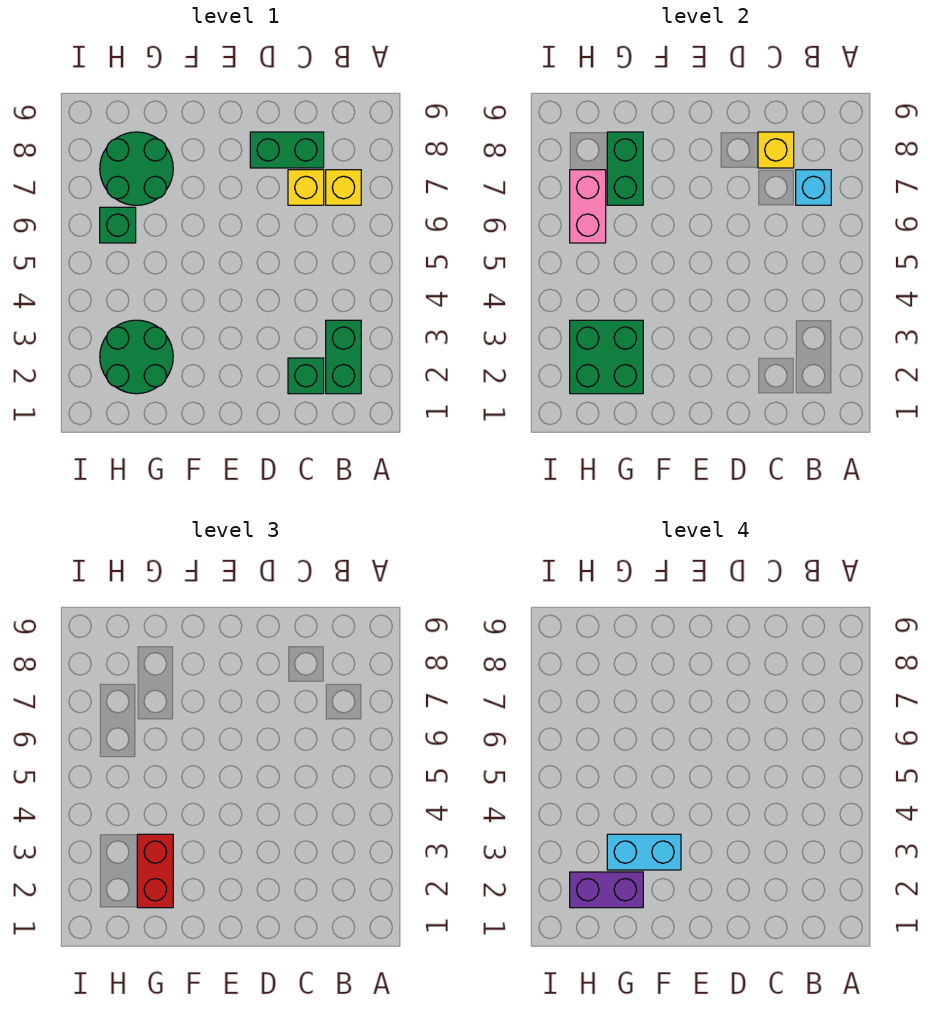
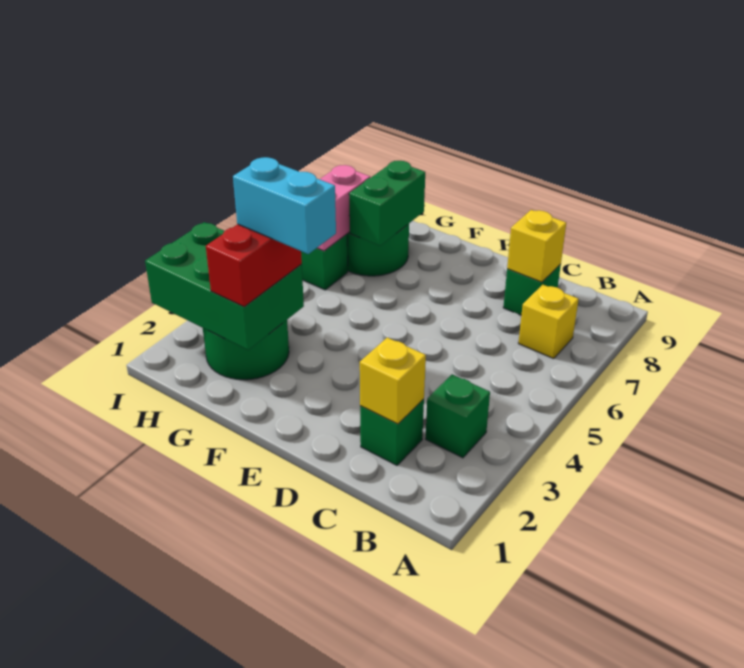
green 1x2 brick [326,320,361,394] -> green 1x1 brick [426,375,490,458]
cyan 1x1 brick [796,170,831,205] -> none
yellow 1x1 brick [288,170,324,205] -> yellow 1x1 brick moved to [360,337,426,424]
green 1x2 brick [250,132,324,168] -> green 1x1 brick [503,264,561,315]
green 2x2 brick [570,320,643,394] -> green 2x3 brick [145,222,304,350]
purple 1x2 brick [570,872,643,908] -> none

